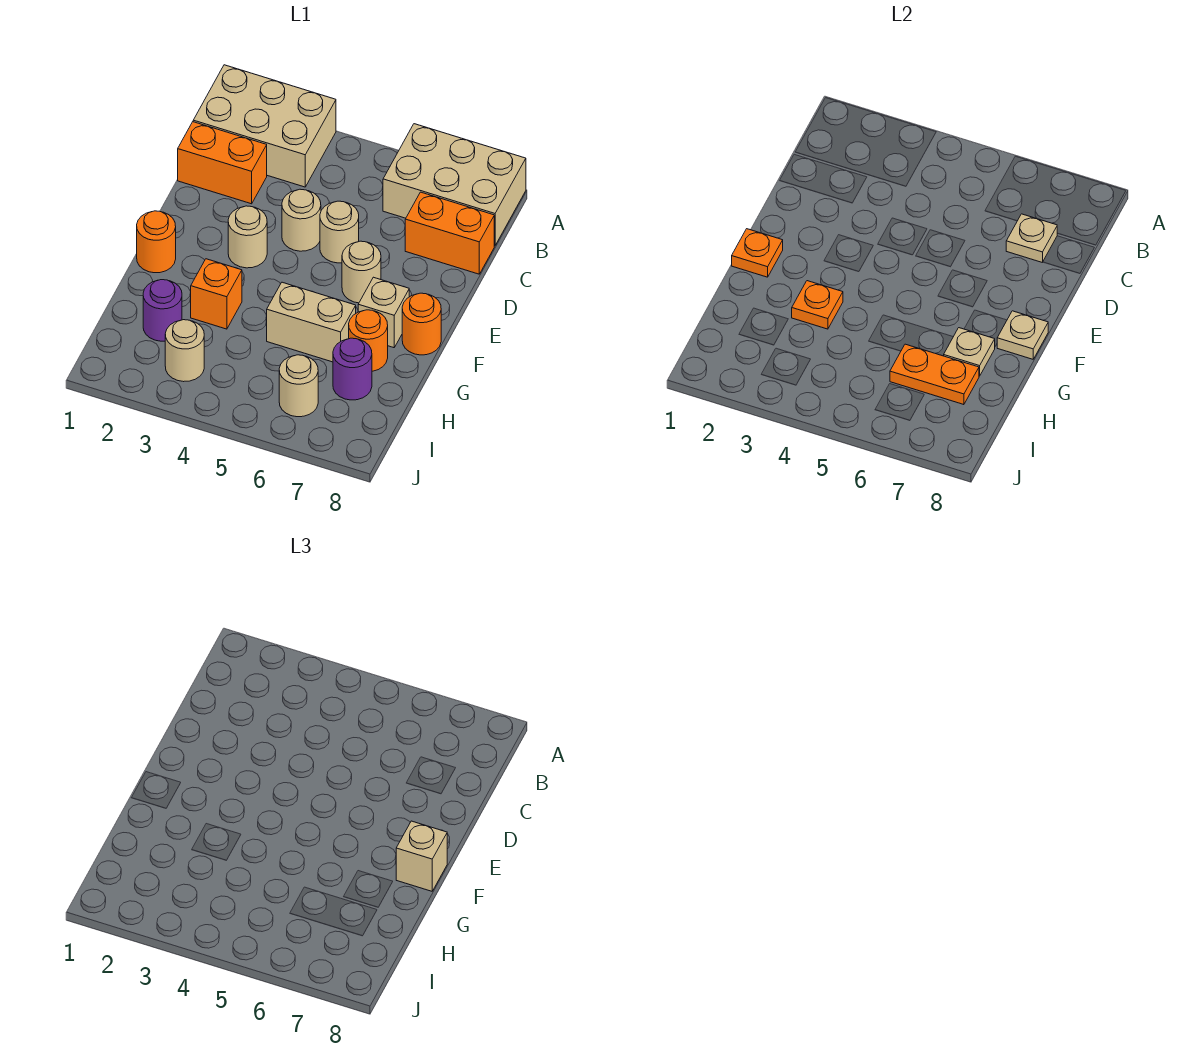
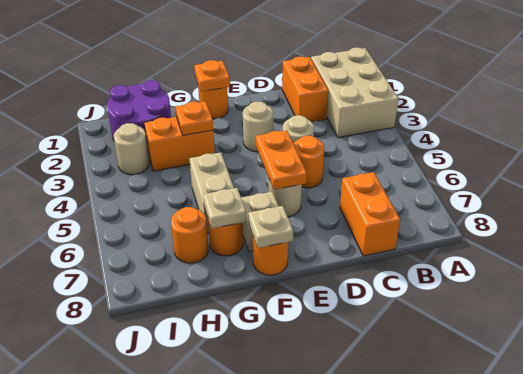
tan 2x3 brick [383,124,526,246] -> none
tan 1x1 plate [1006,214,1058,263] -> none
tan 1x1 round brick [320,201,359,263] -> orange 1x1 round brick [293,136,324,188]
tan 1x1 brick [396,821,447,891] -> none
orange 1x1 brick [191,259,242,329] -> orange 1x2 brick [145,117,215,171]
purple 1x1 round brick [143,280,182,341] -> purple 2x2 round brick [107,80,171,149]
orange 1x2 plate [890,344,979,405] -> orange 1x2 plate moved to [256,130,307,190]
purple 1x1 round brick [333,338,372,400] -> orange 1x1 round brick [171,207,208,263]
tan 1x1 round brick [279,355,318,417] -> none

